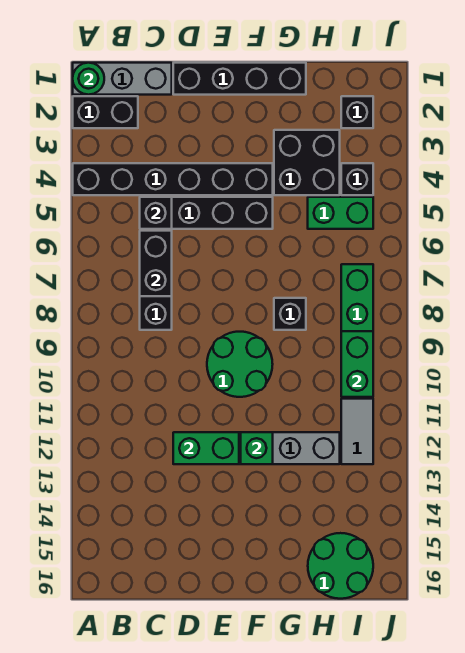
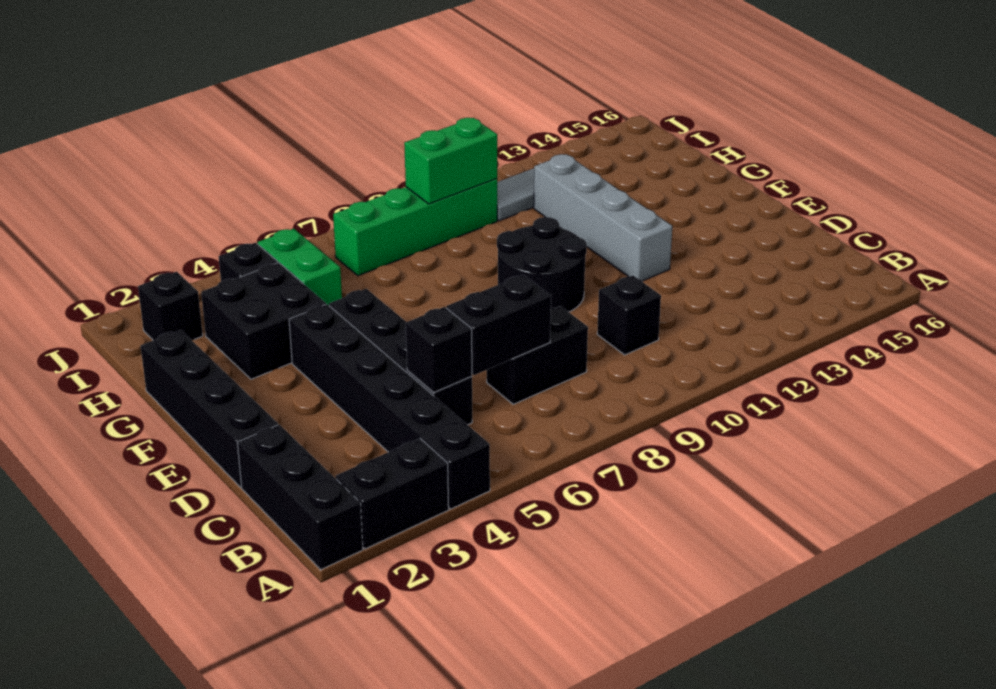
grey 1x3 brick [73,63,172,95] -> black 1x3 brick [237,425,363,569]
green 1x1 round brick [73,63,104,95] -> none
black 1x2 brick [73,96,138,128] -> black 1x2 brick turned to [336,438,449,549]
green 1x2 brick [173,432,239,464] -> none
green 2x2 round brick [207,332,273,397] -> black 2x2 round brick [497,217,587,312]
green 1x1 brick [241,432,273,464] -> none
black 1x1 brick [274,298,306,330] -> black 1x1 brick moved to [597,276,661,355]
green 2x2 round brick [308,533,373,599] -> none

